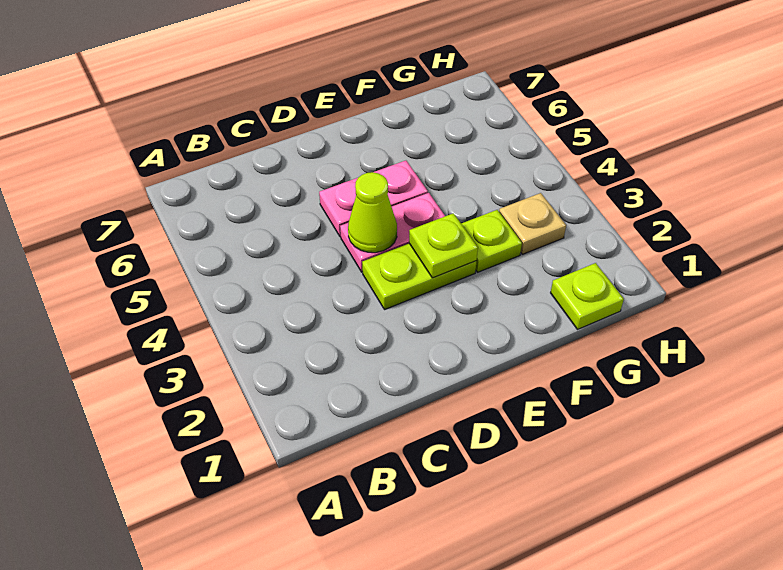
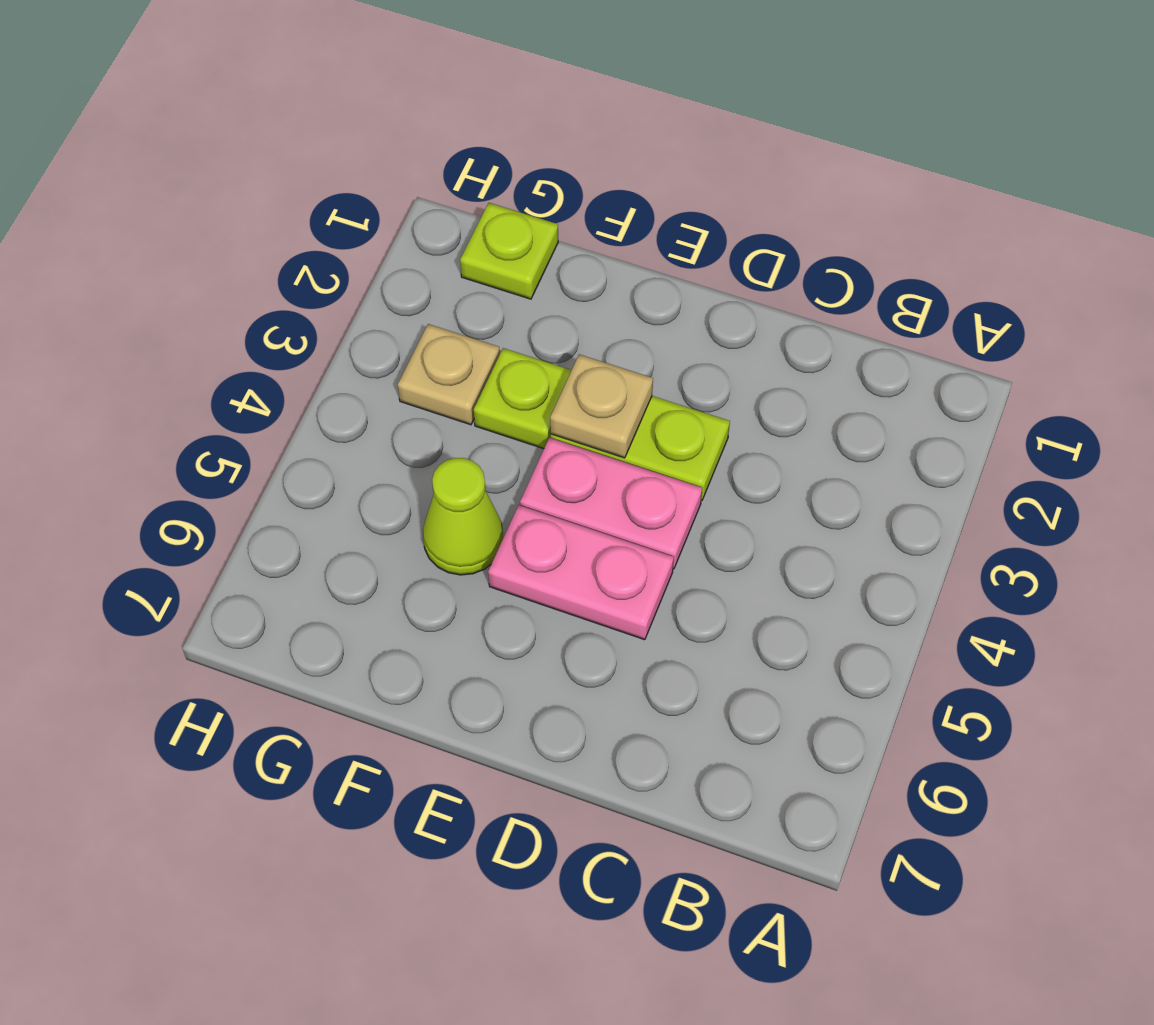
lime 1x1 cone [348,172,397,253] -> lime 1x1 cone moved to [423,458,503,575]
lime 1x1 plate [409,213,478,278] -> tan 1x1 plate [550,354,653,458]

